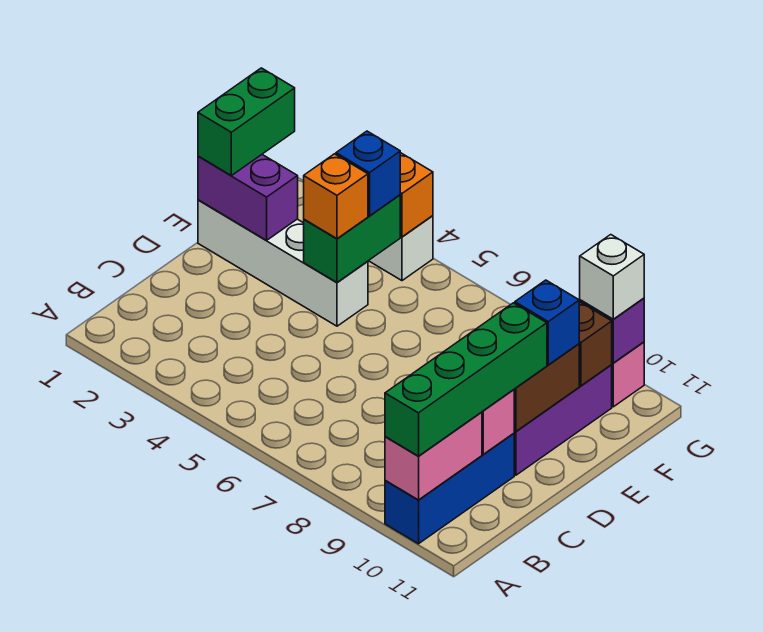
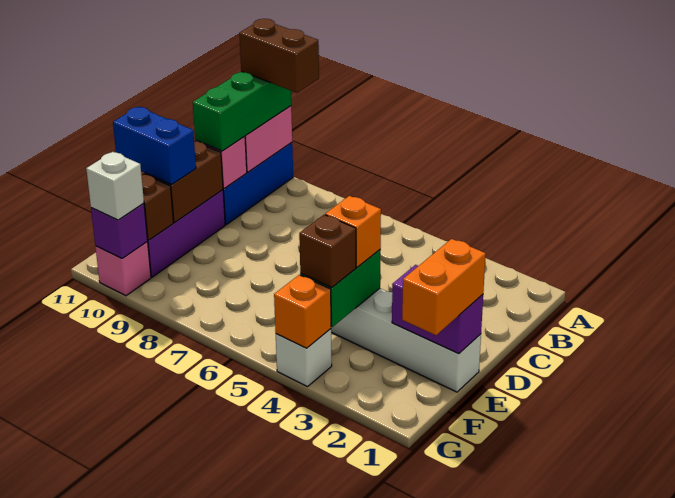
none -> brown 1x2 brick [239,19,319,93]
green 1x4 brick [385,303,547,456] -> green 1x3 brick [193,71,291,151]
green 1x2 brick [198,68,295,176] -> orange 1x2 brick [402,239,486,335]
blue 1x1 brick [515,280,579,365] -> blue 1x2 brick [113,107,196,185]
blue 1x1 brick [336,131,400,216] -> brown 1x1 brick [299,215,356,288]

